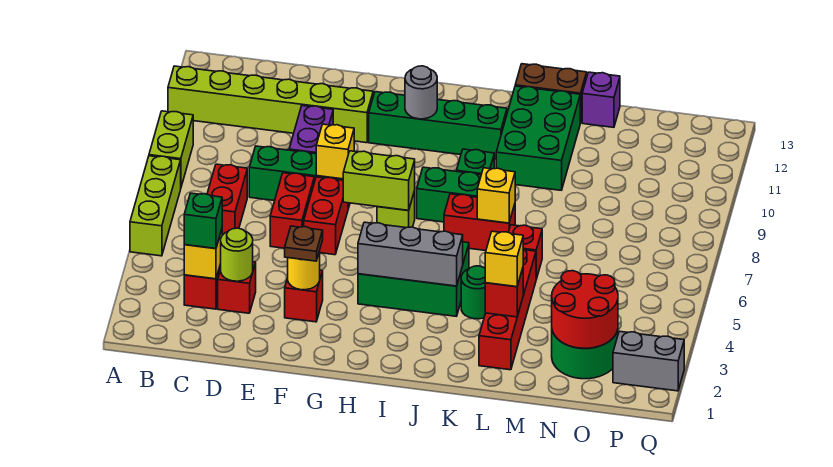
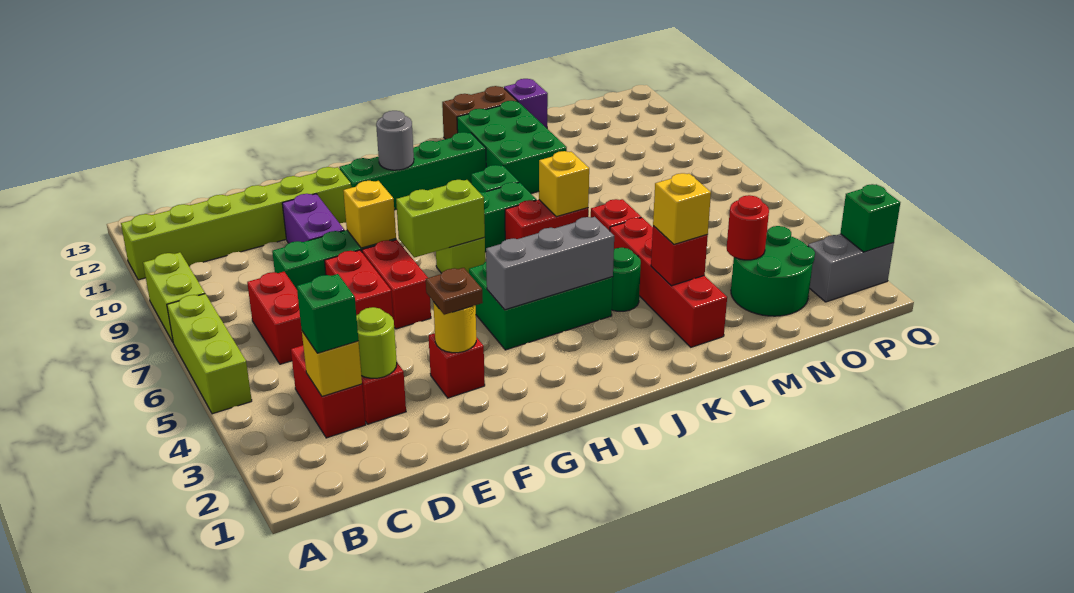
red 2x2 round brick [552,271,618,348] -> red 1x1 round brick [727,195,769,260]
none -> green 1x1 brick [840,184,900,252]

